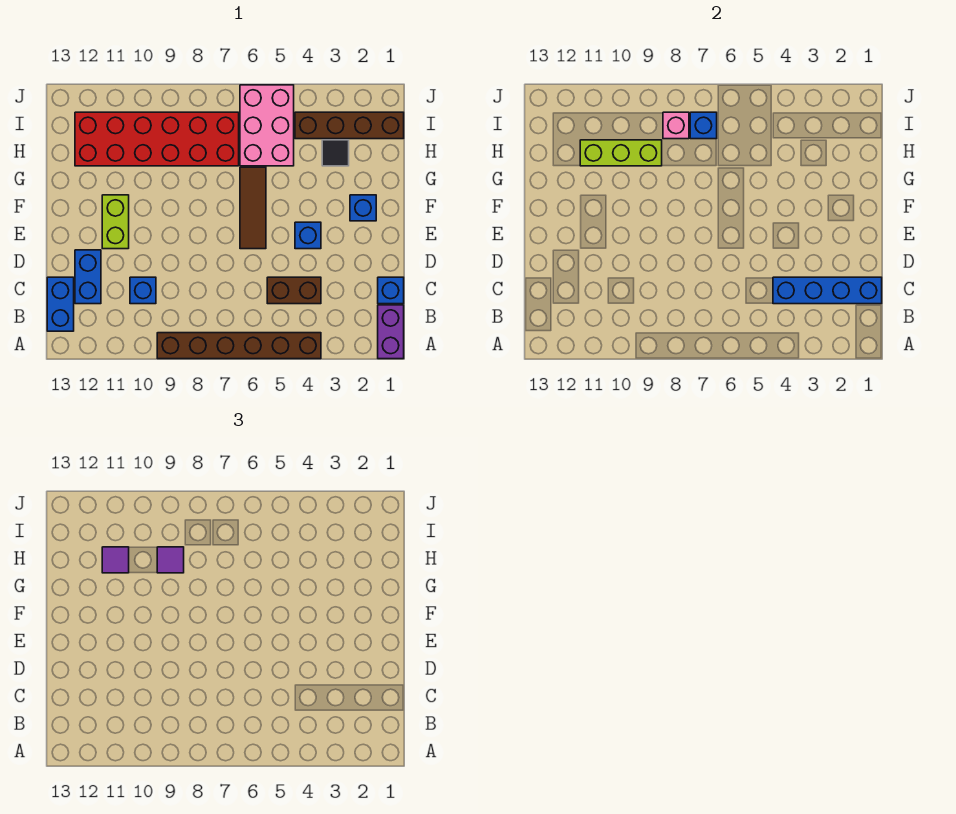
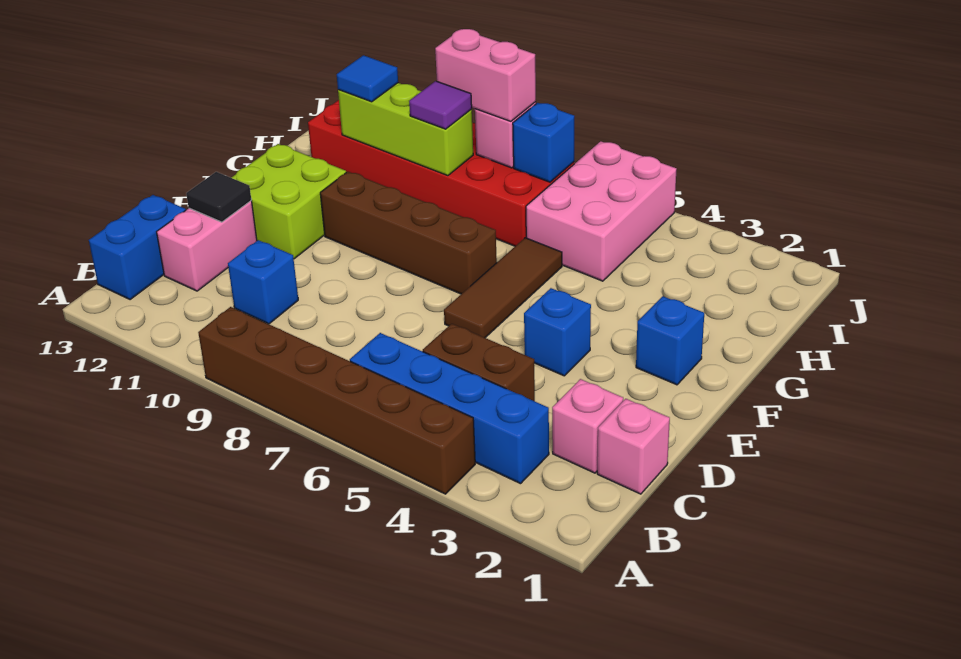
purple 1x2 brick [378,305,404,359] -> none
blue 1x1 brick [378,277,404,304] -> pink 1x1 brick [597,399,670,494]
blue 1x4 brick [773,277,882,304] -> blue 1x4 brick moved to [350,333,549,484]
none -> pink 1x1 brick [552,379,623,473]
blue 1x2 brick [75,250,101,304] -> pink 1x2 brick [157,201,257,291]
lime 1x2 brick [102,195,129,249] -> lime 2x2 brick [231,144,346,259]
black 1x1 tile [322,140,349,166] -> black 1x1 tile moved to [186,172,251,222]
purple 1x1 tile [102,547,129,573] -> blue 1x1 tile [337,55,398,102]
brown 1x4 brick [295,112,404,139] -> brown 1x4 brick moved to [320,172,497,294]
none -> pink 1x2 brick [435,29,536,121]

